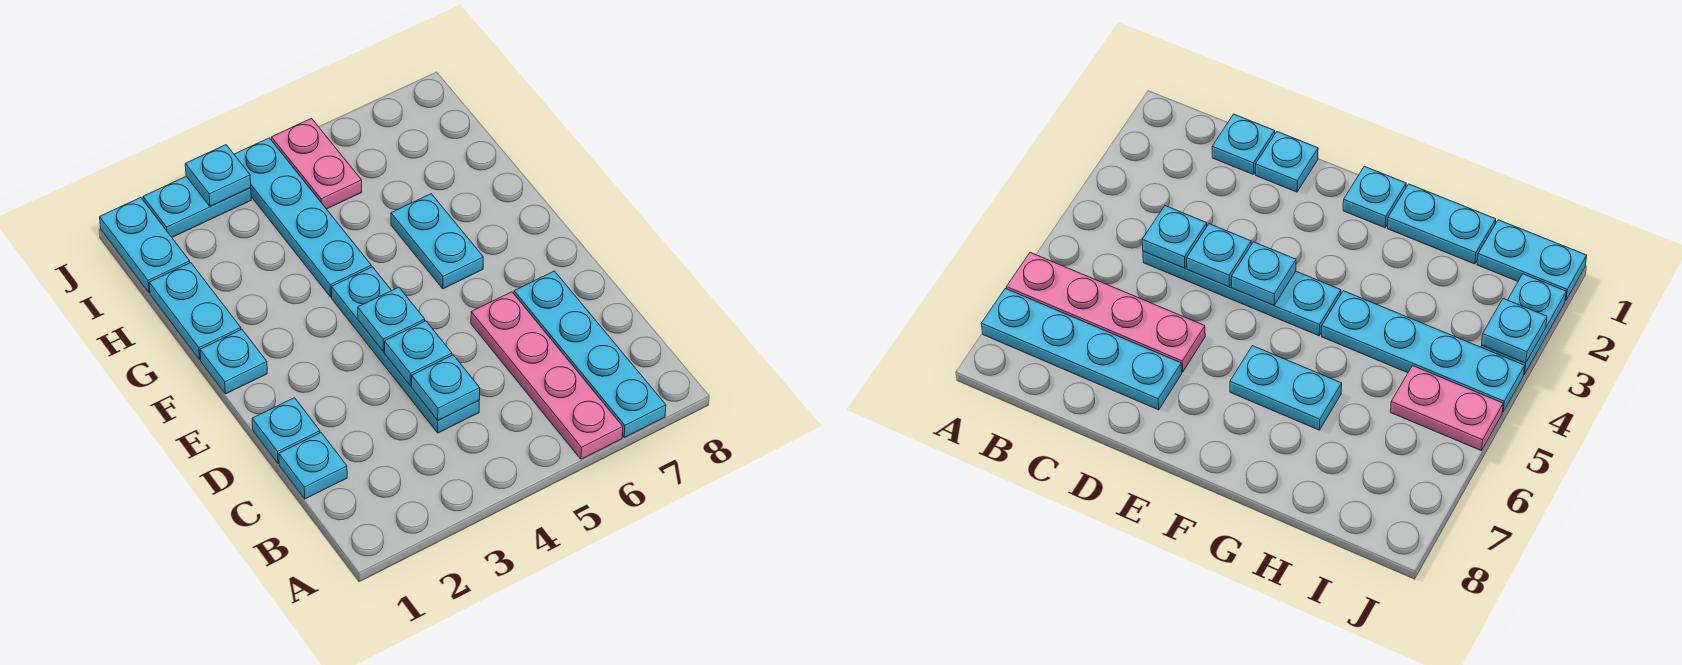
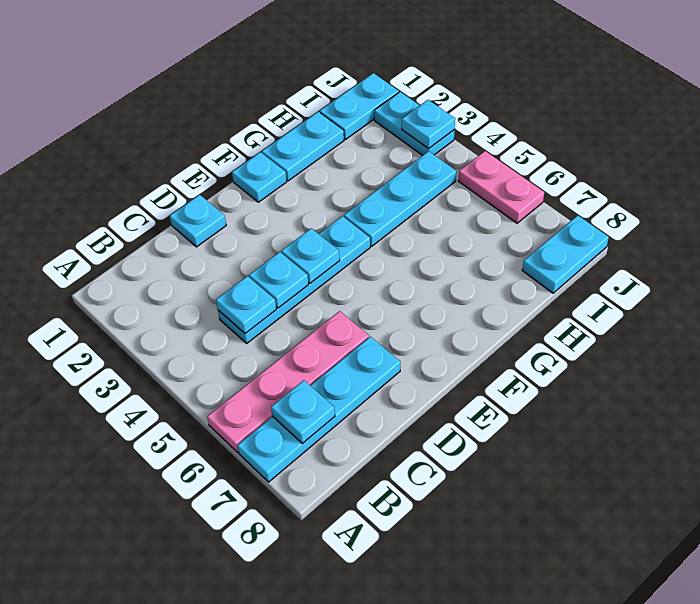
cyan 1x1 plate [279,433,347,499] -> cyan 1x1 plate moved to [271,380,335,444]
cyan 1x2 plate [391,194,483,289] -> cyan 1x2 plate moved to [522,215,609,293]
cyan 1x4 plate [234,138,371,297] -> cyan 1x3 plate [344,151,456,246]
pink 1x2 plate [271,118,362,209] -> pink 1x2 plate turned to [458,151,544,223]

